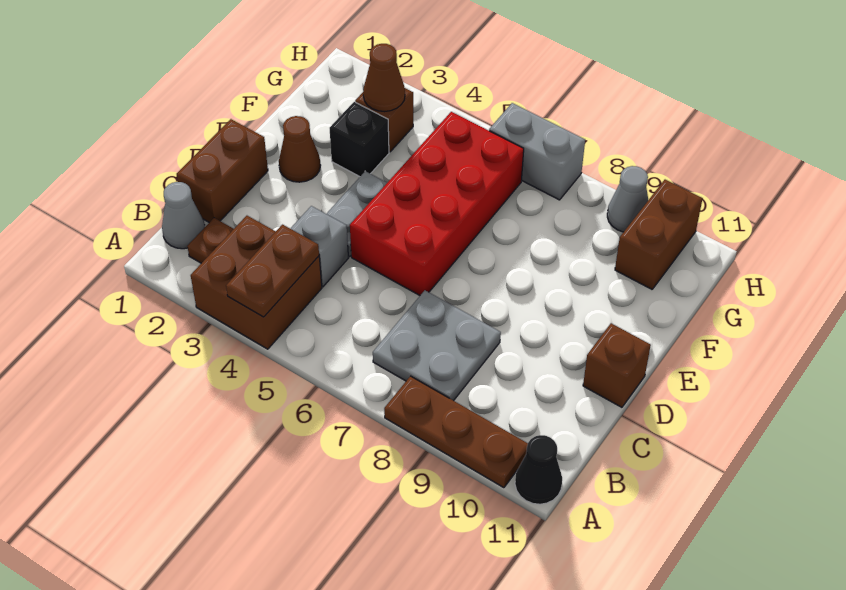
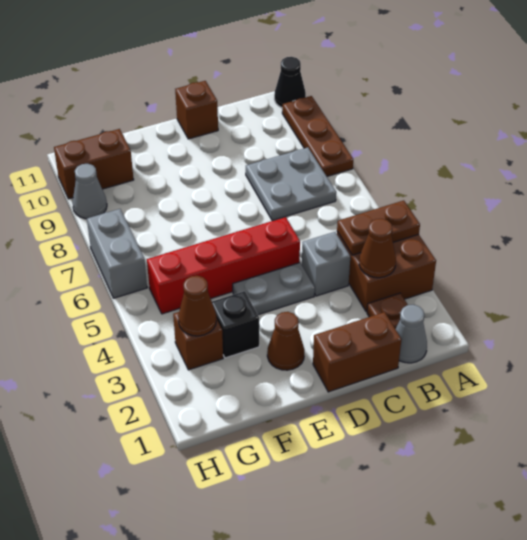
none -> brown 1x1 cone [359,219,396,278]
red 2x4 brick [350,112,524,295] -> red 1x4 brick [147,217,300,314]

